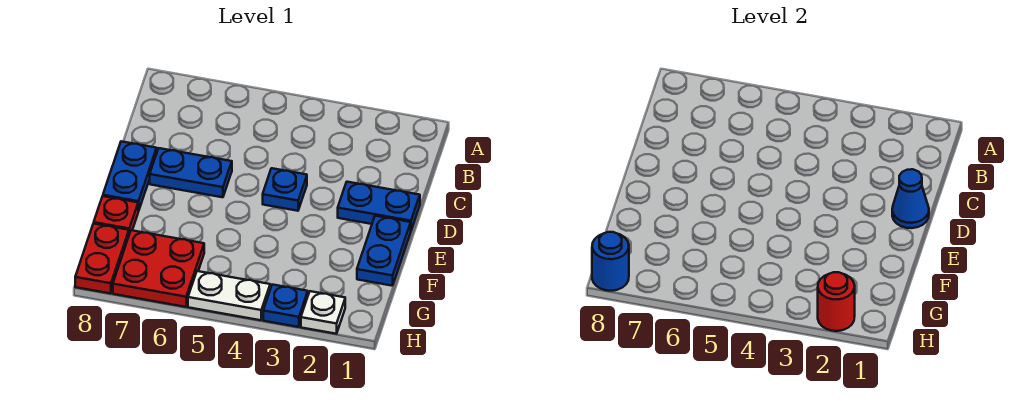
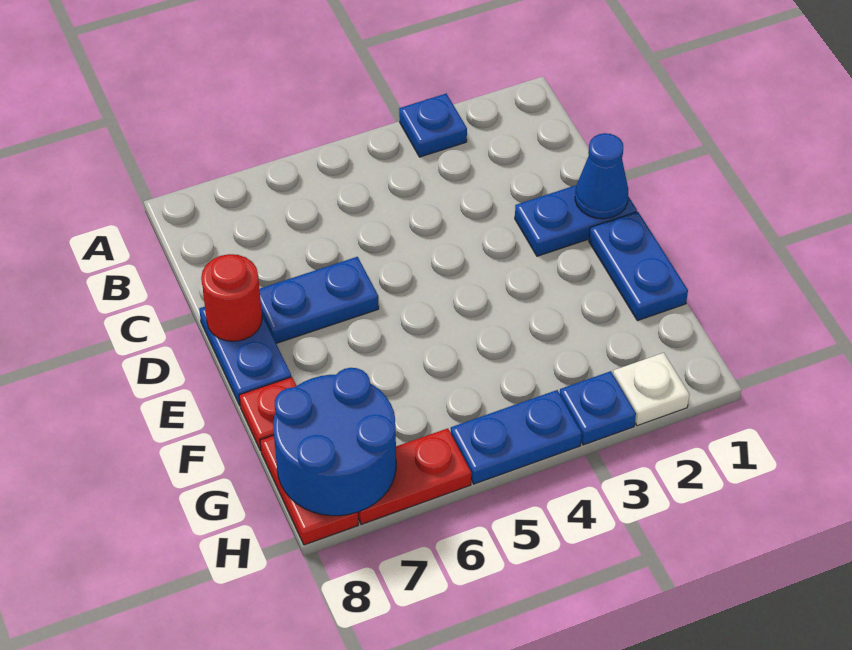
blue 1x1 plate [263,168,307,211] -> blue 1x1 plate moved to [399,94,467,157]
red 2x2 plate [113,230,204,307] -> red 1x2 plate [358,428,471,524]
red 1x1 round brick [818,272,855,331] -> red 1x1 round brick moved to [201,254,262,341]
white 1x2 plate [188,271,270,320] -> blue 1x2 plate [451,390,582,484]
blue 1x1 round brick [592,232,629,291] -> blue 2x2 round brick [273,368,396,516]

